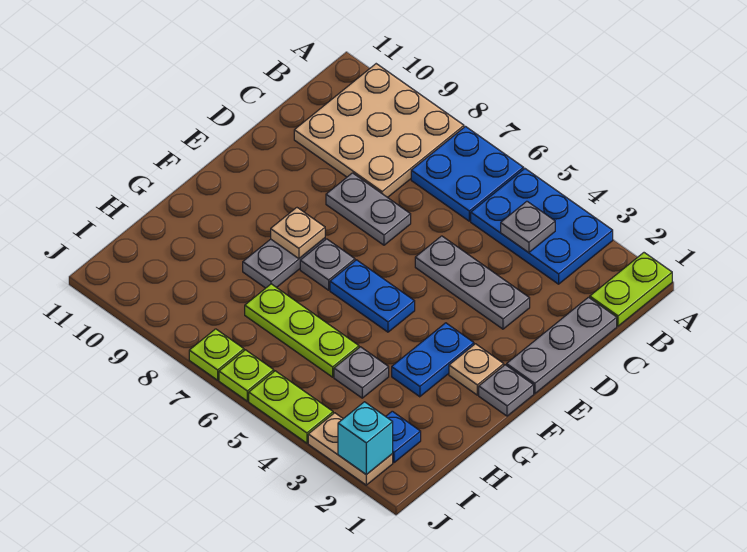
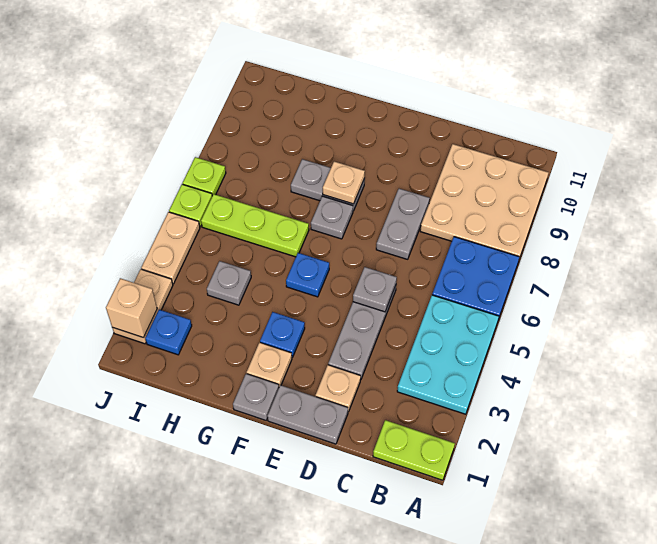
blue 2x3 plate [471,169,613,284] -> cyan 2x3 plate [397,295,499,414]
grey 1x1 plate [501,201,555,253] -> grey 1x1 plate moved to [353,267,397,312]
grey 1x3 plate [507,297,617,394] -> grey 1x2 plate [267,385,348,444]
none -> tan 1x1 plate [315,365,361,412]
blue 1x2 plate [392,323,474,397] -> blue 1x1 plate [260,312,305,357]
blue 1x2 plate [330,260,415,332] -> blue 1x1 plate [286,253,329,297]
lime 1x3 plate [245,284,359,377] -> lime 1x3 plate turned to [201,194,309,257]
cyan 1x1 brick [338,402,393,475] -> tan 1x1 brick [106,278,157,338]
lime 1x2 plate [249,371,333,443] -> tan 1x2 plate [141,212,200,284]

